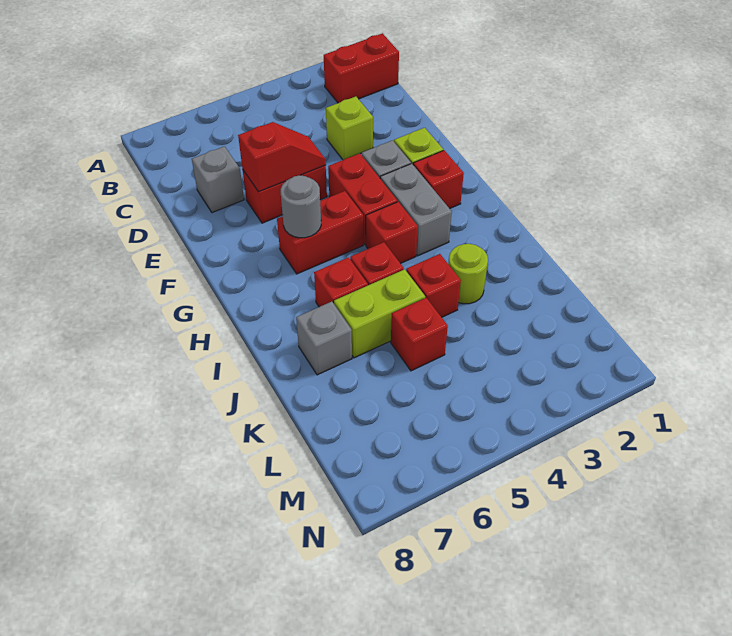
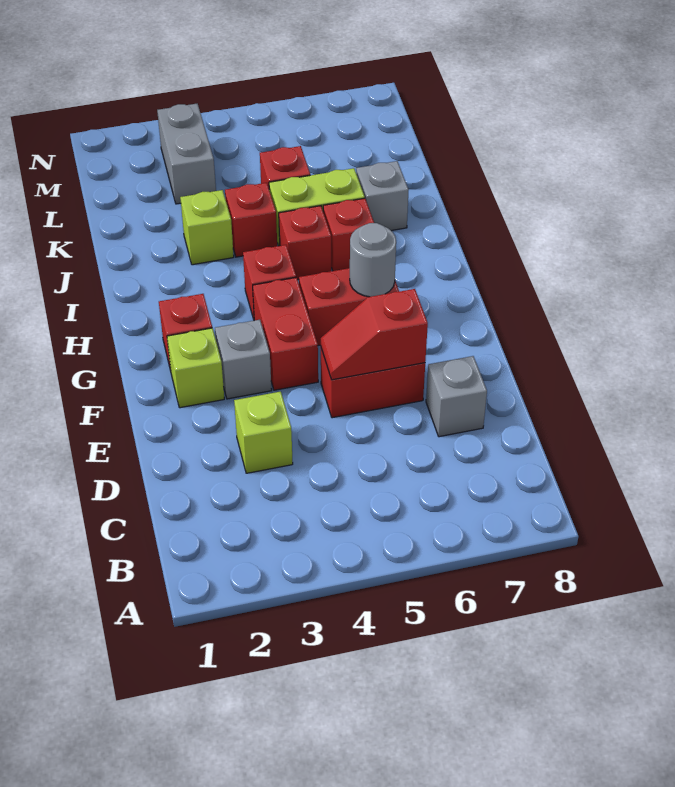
red 1x2 brick [324,33,399,103] -> none
grey 1x2 brick [380,164,452,256] -> grey 1x2 brick moved to [157,104,216,204]
lime 1x1 round brick [448,244,488,304] -> lime 1x1 brick [180,190,234,265]

